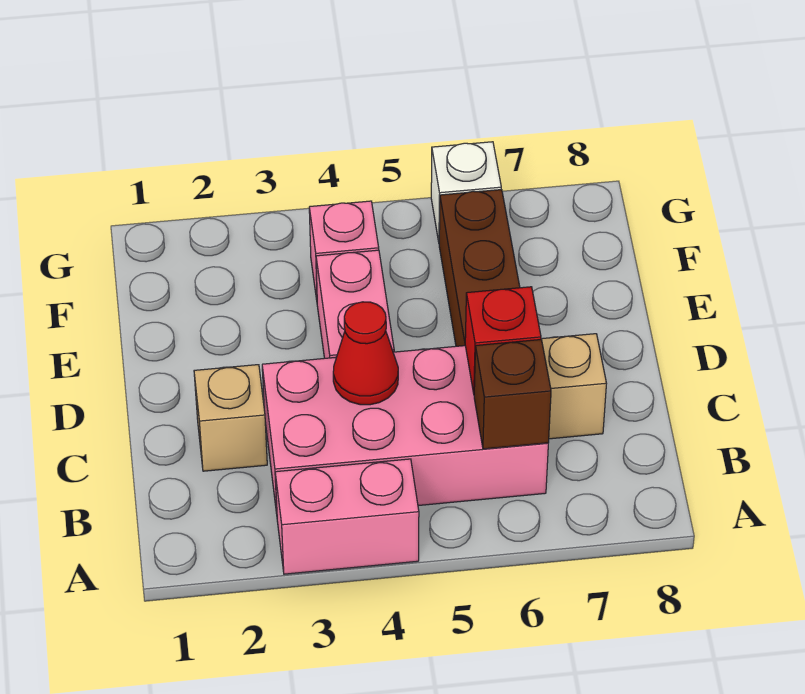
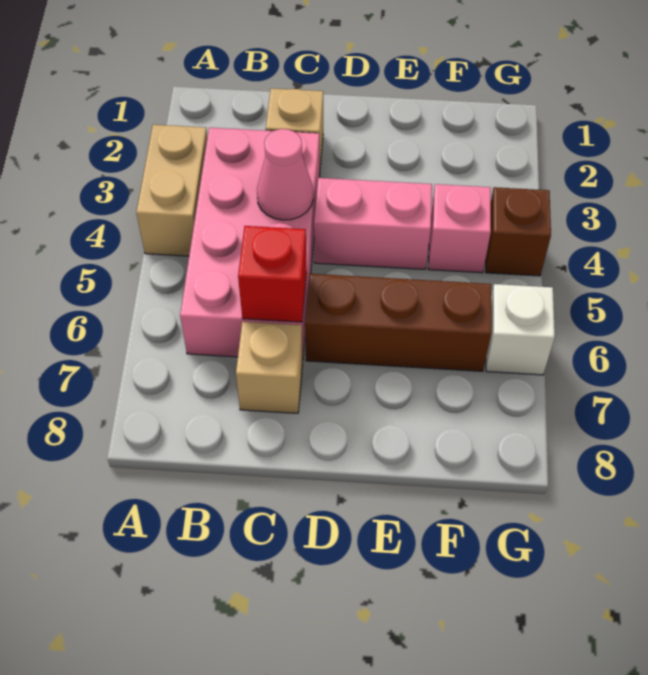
pink 1x2 brick [275,459,419,574] -> tan 1x2 brick [136,125,207,256]
brown 1x1 brick [474,340,551,449] -> brown 1x1 brick moved to [486,187,551,276]
red 1x1 cone [333,302,398,405] -> pink 1x1 cone [257,129,313,220]

